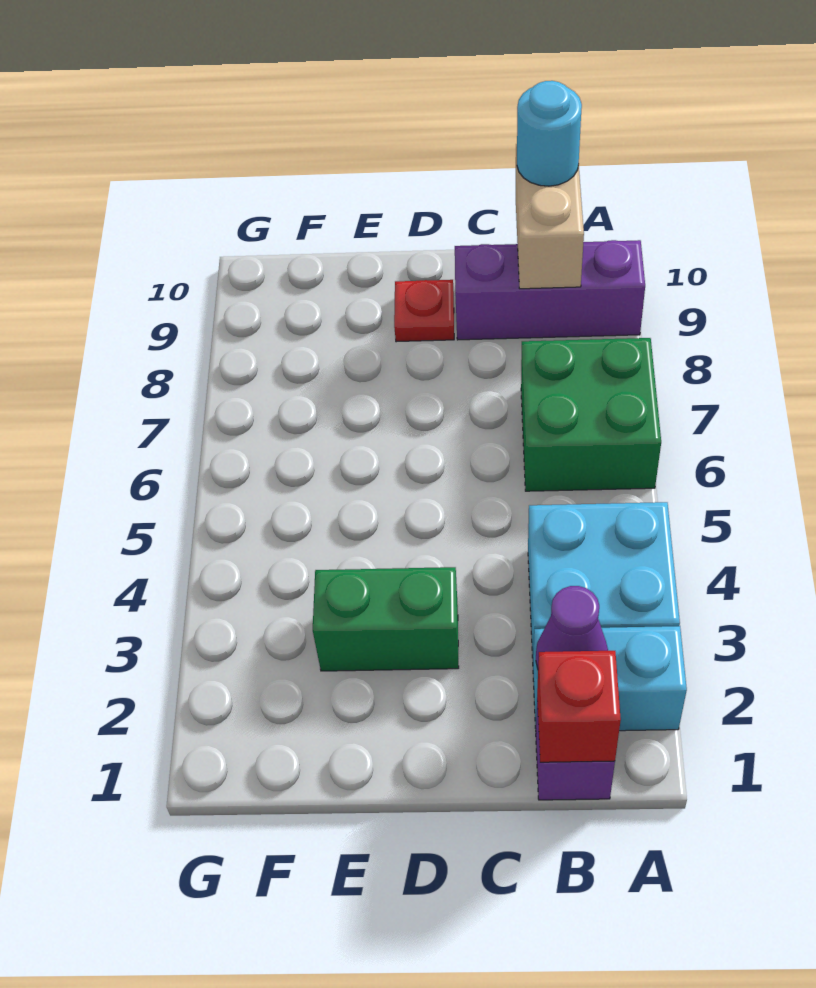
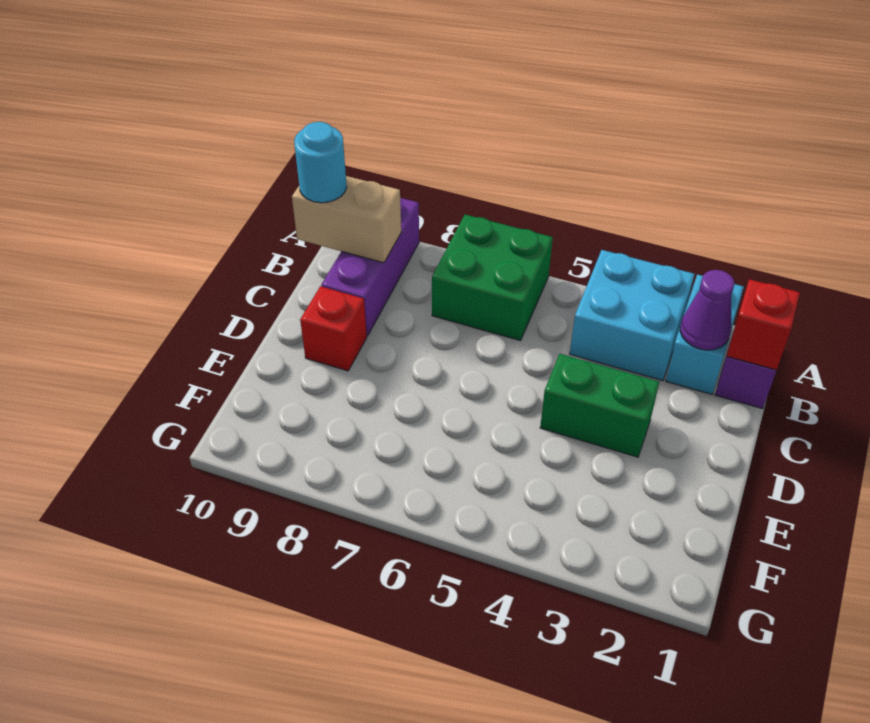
green 1x2 brick [313,567,459,671] -> green 1x2 brick turned to [540,354,659,457]
red 1x1 plate [394,280,454,342] -> red 1x1 brick [300,286,367,371]

